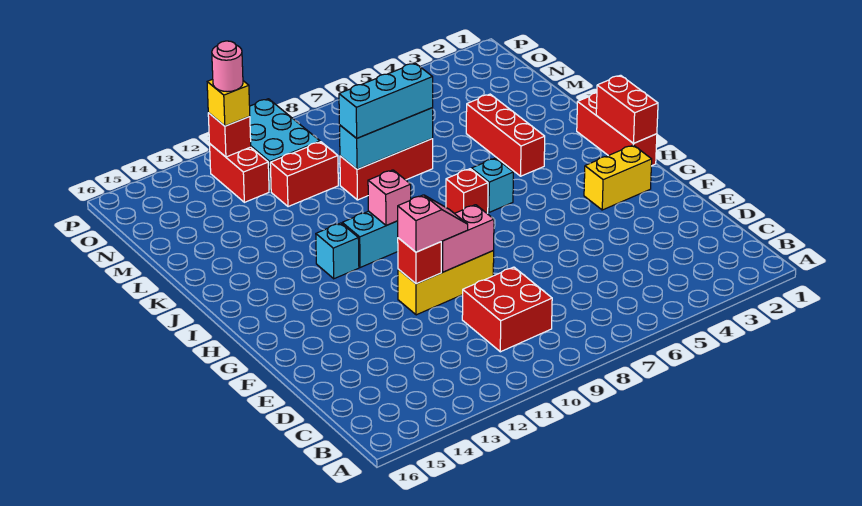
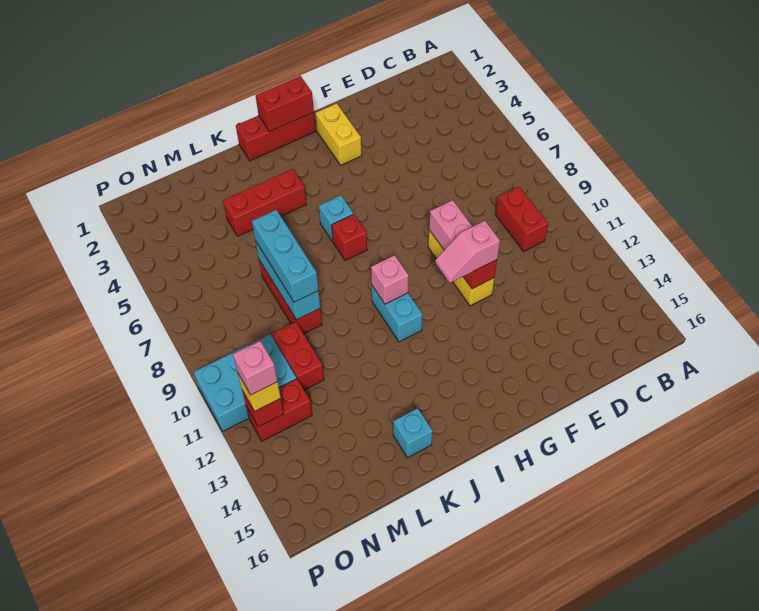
red 2x2 brick [462,267,552,352] -> red 1x2 brick [495,187,548,251]
pink 1x2 slope [398,195,468,252] -> pink 1x2 slope turned to [435,221,500,283]
cyan 1x1 brick [316,223,359,279] -> cyan 1x1 brick moved to [393,408,433,458]
pink 1x1 round brick [212,41,243,92] -> pink 1x1 brick [233,341,278,395]

